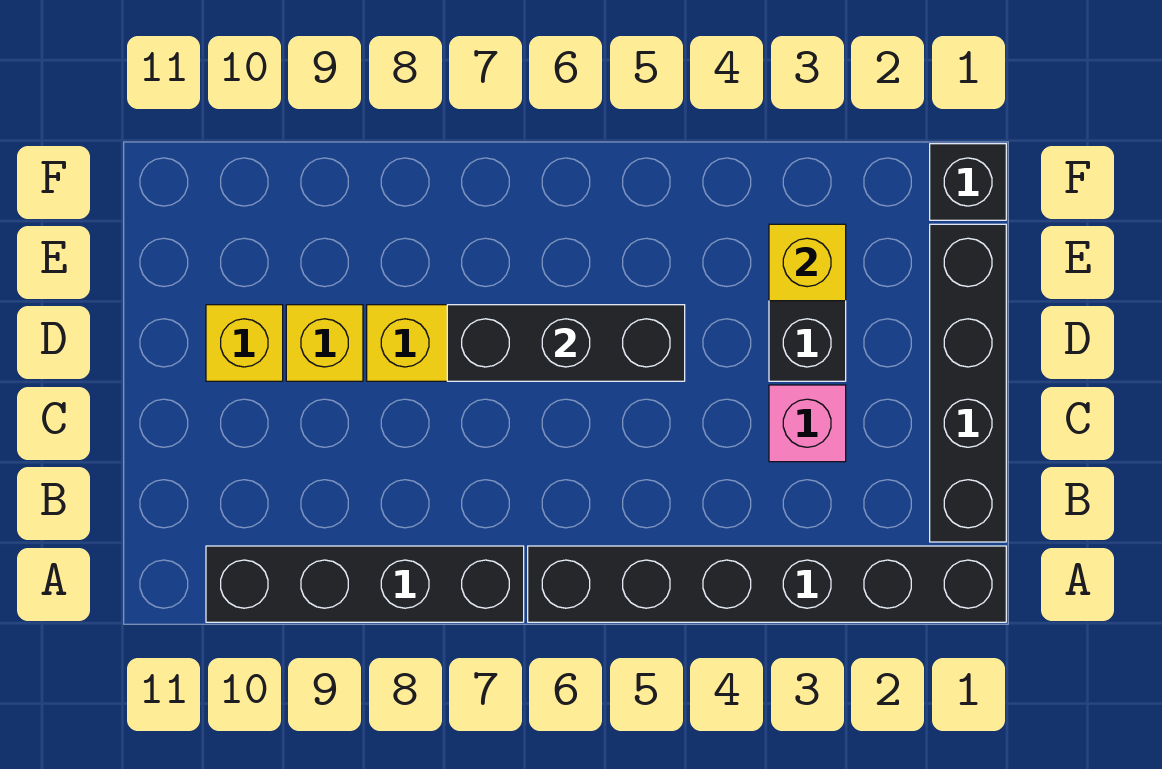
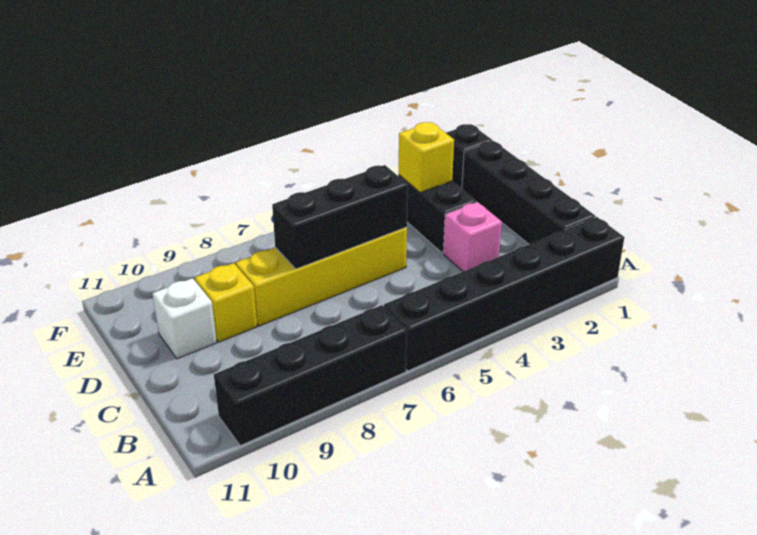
yellow 1x1 brick [206,305,283,381] -> white 1x1 brick [153,278,217,359]

